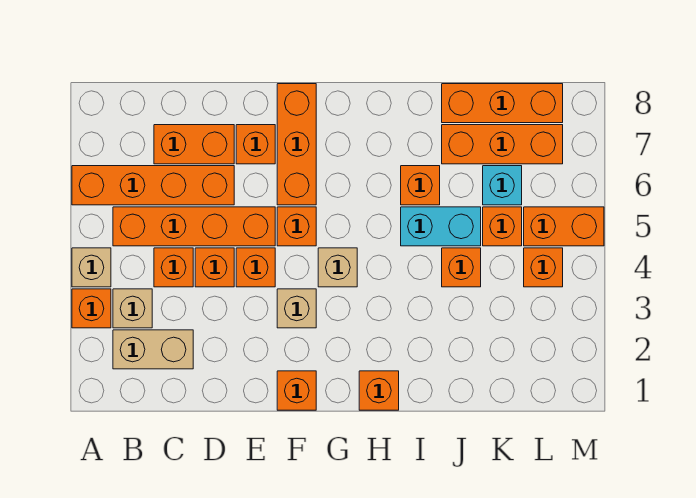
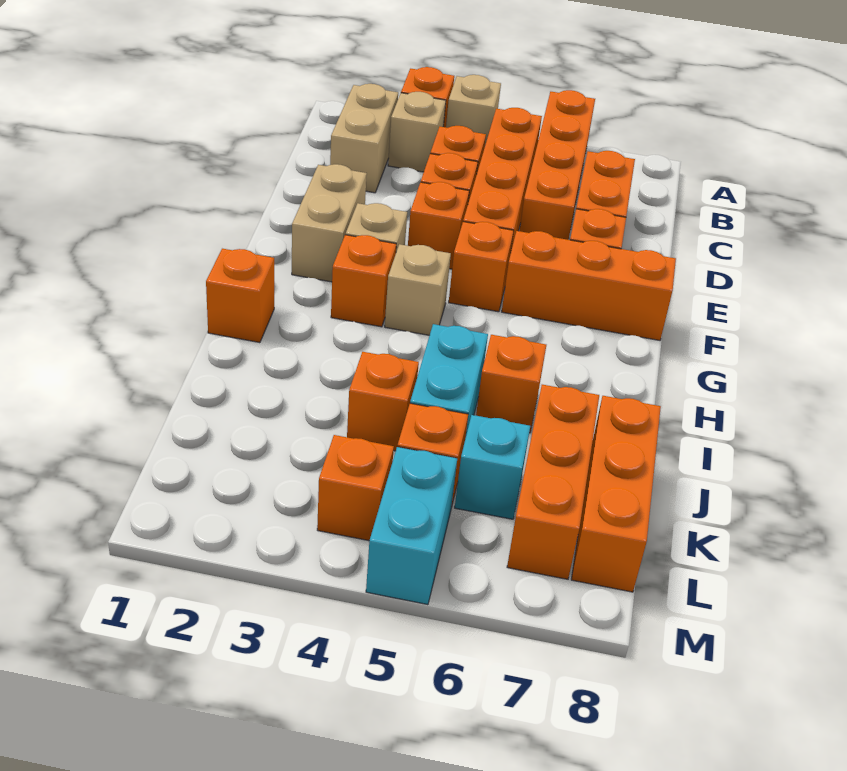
none -> tan 1x2 brick [292,164,367,282]
orange 1x1 brick [277,371,316,410] -> orange 1x1 brick moved to [331,235,396,327]
orange 1x2 brick [524,207,604,246] -> cyan 1x2 brick [366,447,457,605]

